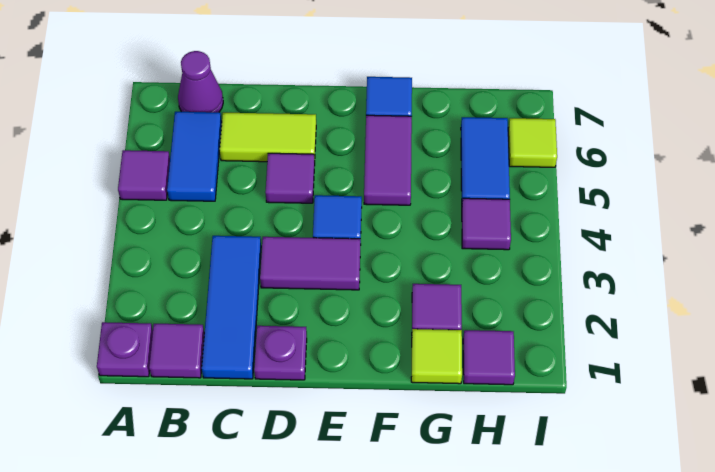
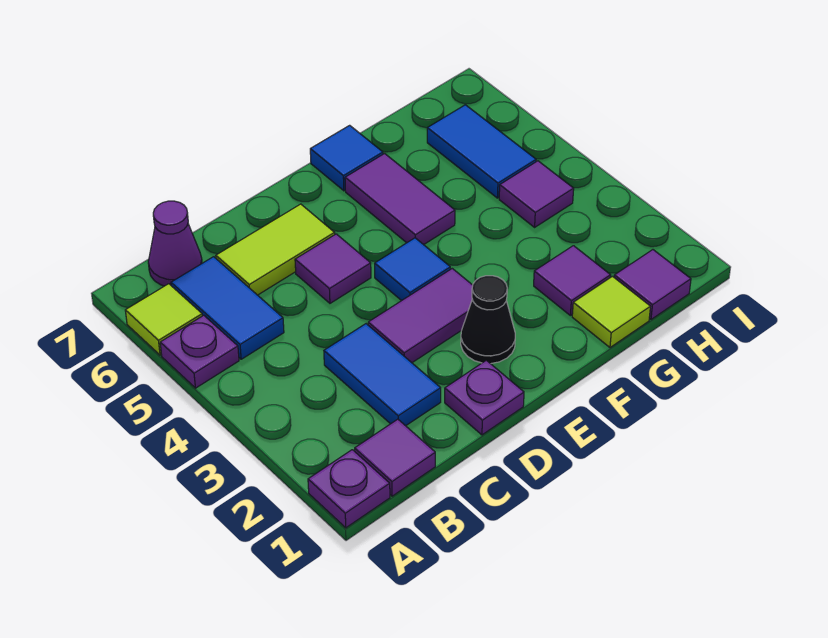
purple 1x1 tile [118,150,170,200] -> purple 1x1 plate [160,315,239,388]
blue 1x3 tile [202,236,261,379] -> blue 1x2 tile [324,324,441,426]
none -> black 1x1 cone [461,276,515,364]
lime 1x1 tile [508,118,557,167] -> lime 1x1 tile moved to [125,284,202,355]

